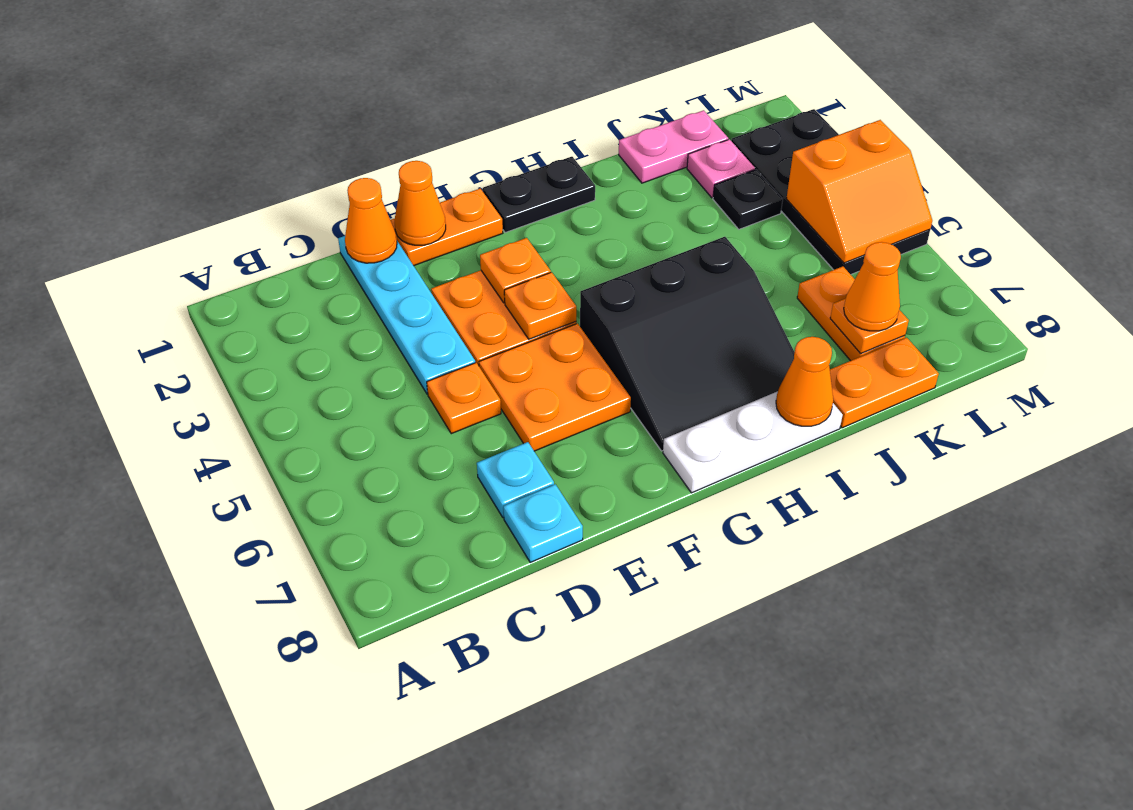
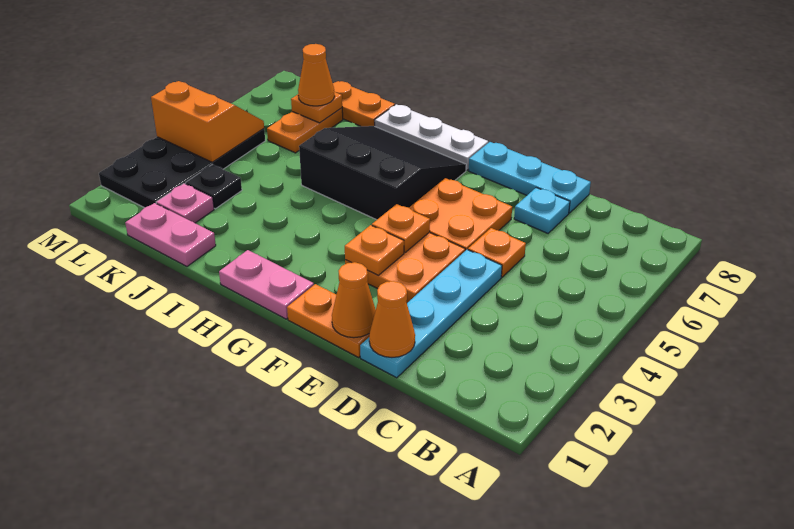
cyan 1x1 plate [503,484,583,562] -> cyan 1x3 plate [469,142,591,213]
black 1x2 plate [483,157,595,233] -> pink 1x2 plate [219,250,314,319]
orange 1x1 cone [776,337,833,426] -> none

